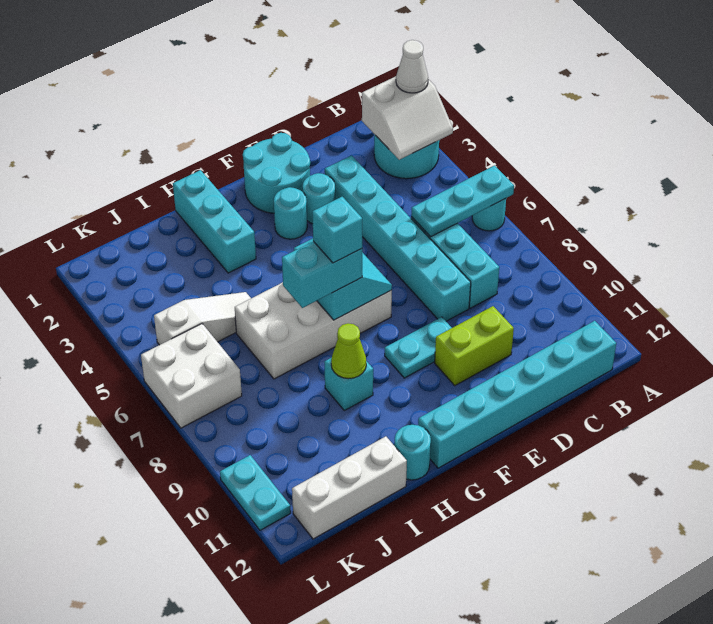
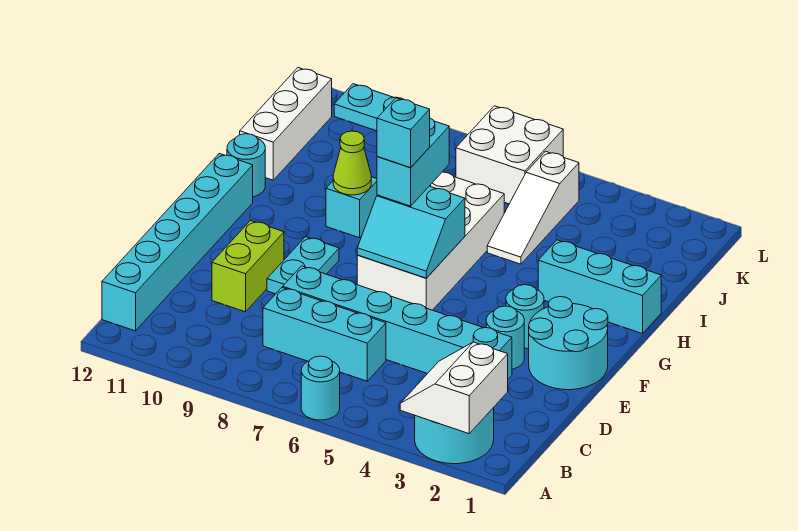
white 1x1 cone [396,40,428,93] -> none
cyan 1x3 plate [411,166,514,237] -> none

